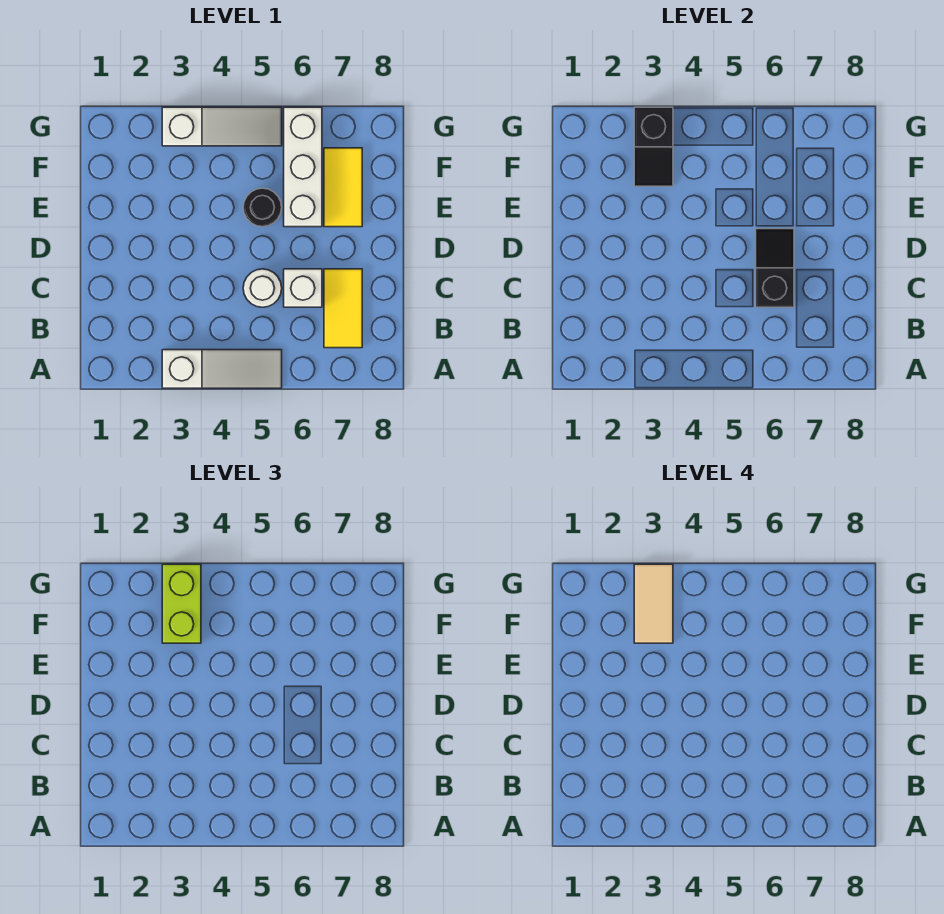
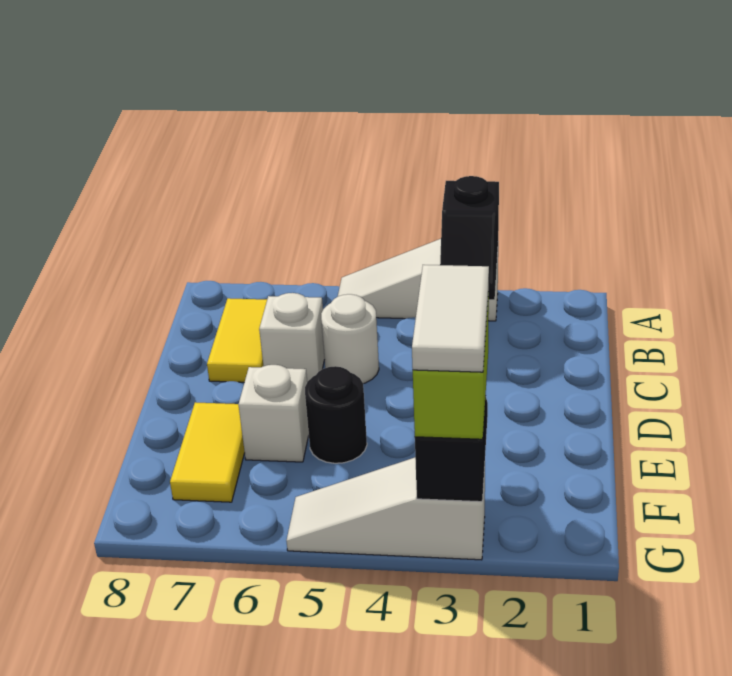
black 1x2 slope [756,229,794,307] -> black 1x2 slope moved to [440,176,499,300]
white 1x3 brick [284,107,322,227] -> white 1x1 brick [238,365,309,462]
tan 1x2 tile [634,564,673,643] -> white 1x2 tile [412,265,489,372]

